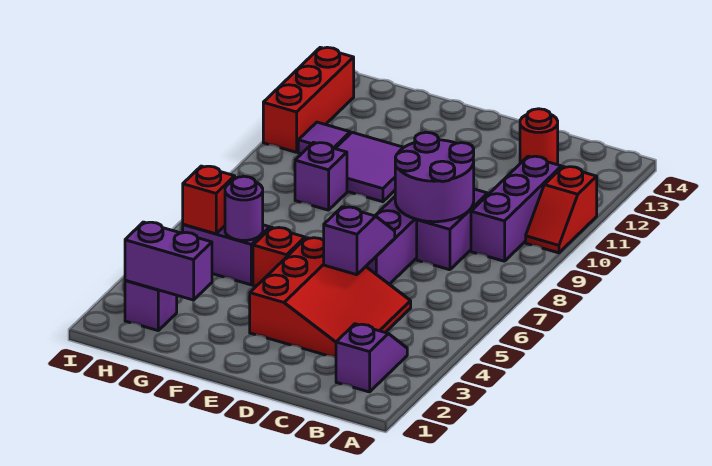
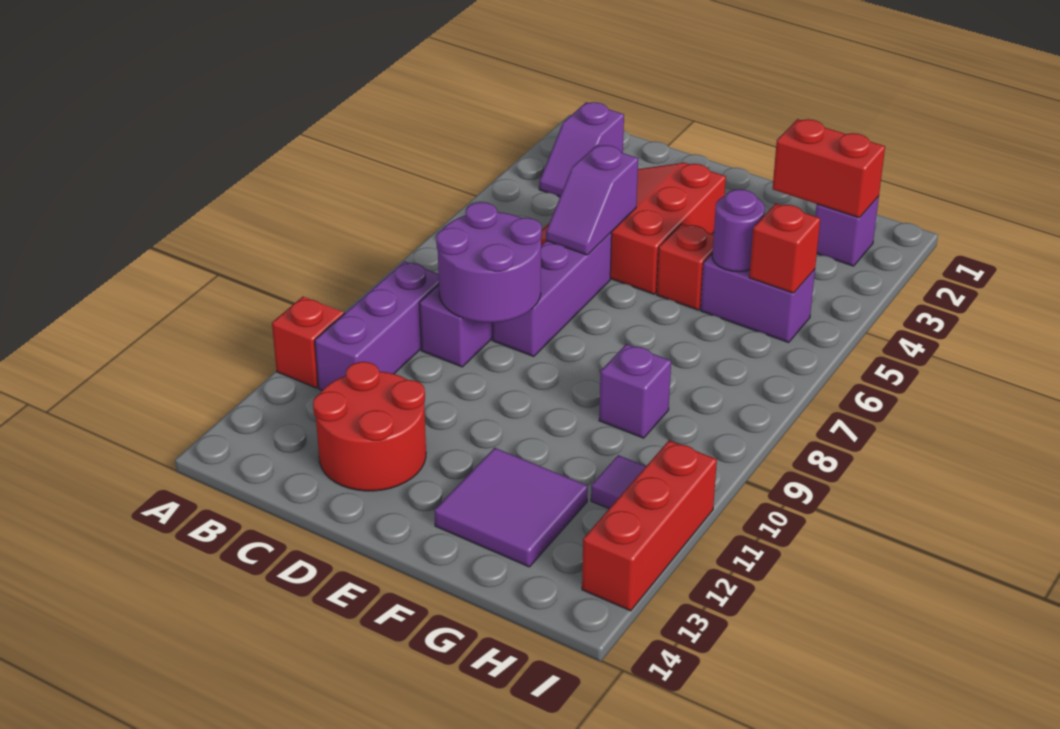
red 1x1 round brick [520,109,558,165] -> red 2x2 round brick [313,362,426,491]
purple 2x2 tile [335,132,404,202] -> purple 2x2 tile moved to [434,448,588,567]
purple 1x2 brick [125,222,212,300] -> red 1x2 brick [773,119,885,218]

